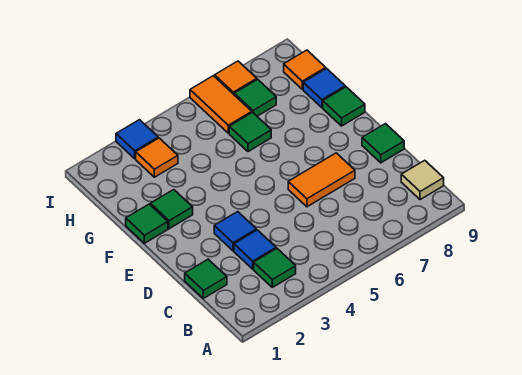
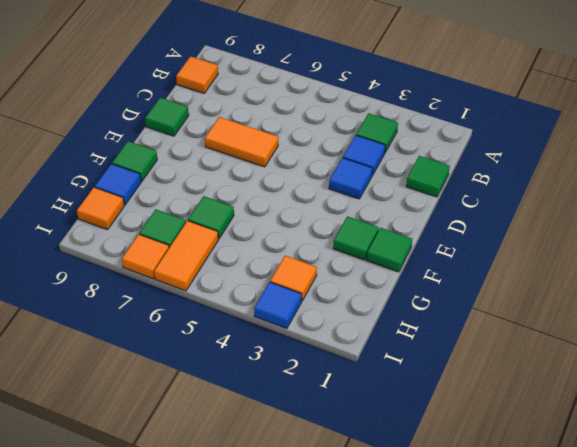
tan 1x1 tile [401,160,444,200] -> orange 1x1 tile [176,56,218,93]

